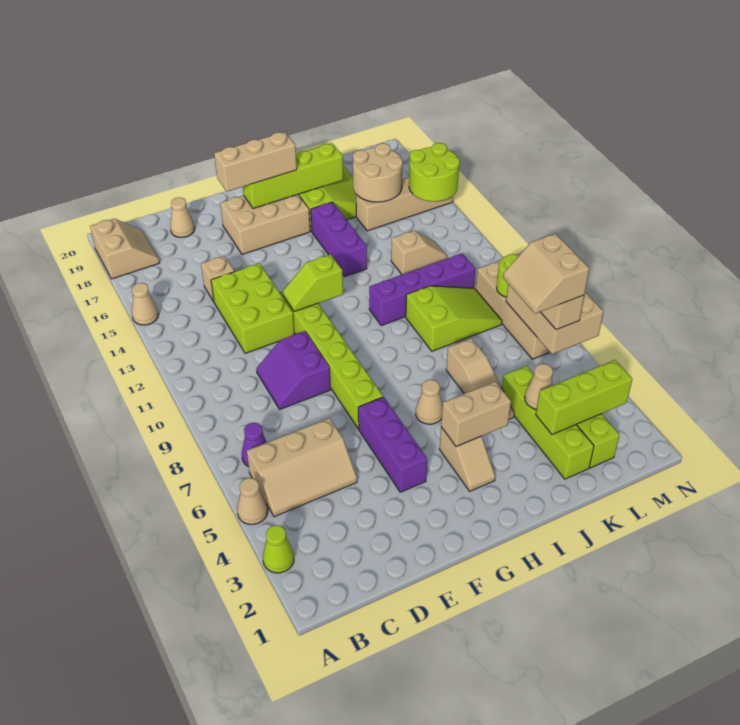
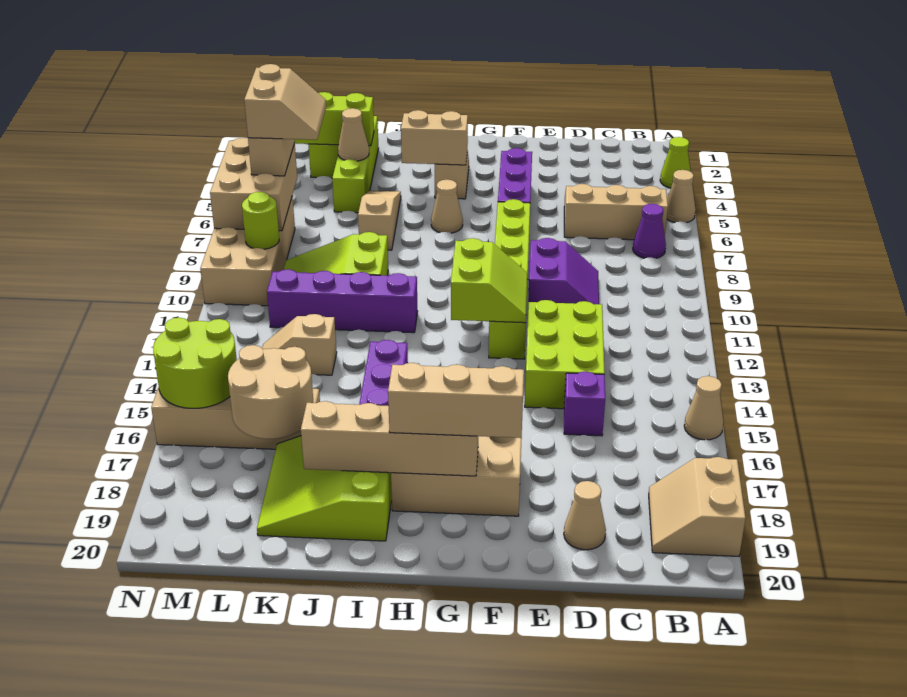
tan 1x1 brick [201,256,235,302] -> purple 1x1 brick [564,371,605,436]
lime 1x2 slope [283,254,343,312] -> lime 2x2 slope [451,238,528,323]
lime 1x4 brick [243,143,343,209] -> tan 1x4 brick [301,401,478,476]

